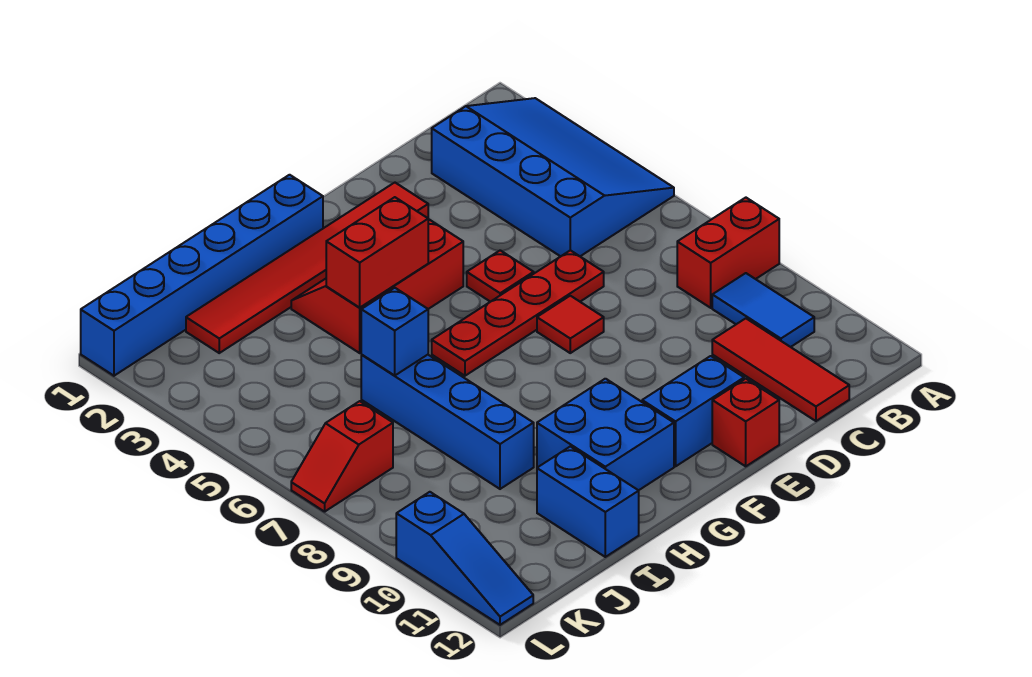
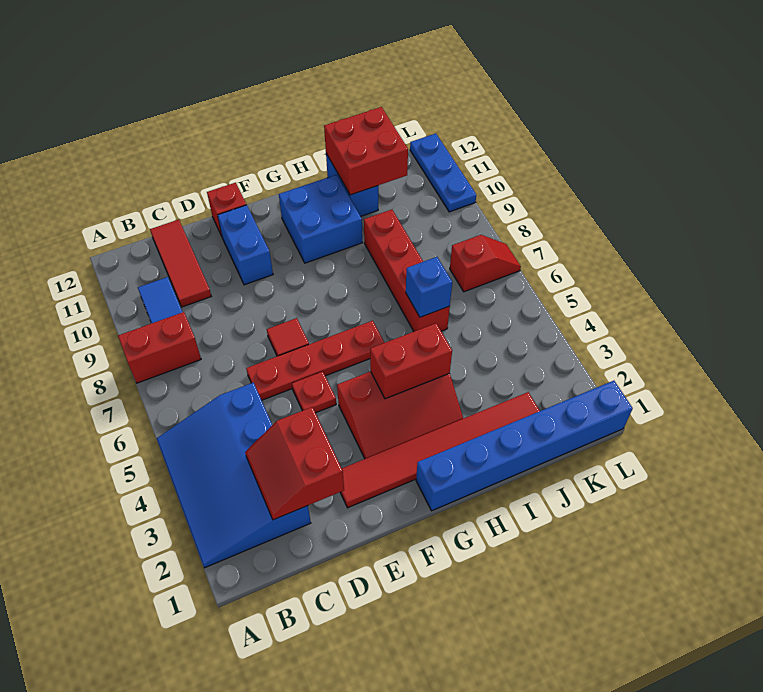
none -> red 2x2 slope [245,407,344,520]
blue 1x2 brick [642,356,744,466] -> blue 1x2 brick turned to [218,205,273,285]
blue 1x4 brick [361,355,534,489] -> red 1x4 brick [364,210,450,331]
none -> red 2x2 brick [324,107,408,195]
blue 1x3 slope [396,492,533,625] -> blue 1x3 plate [410,134,476,212]

